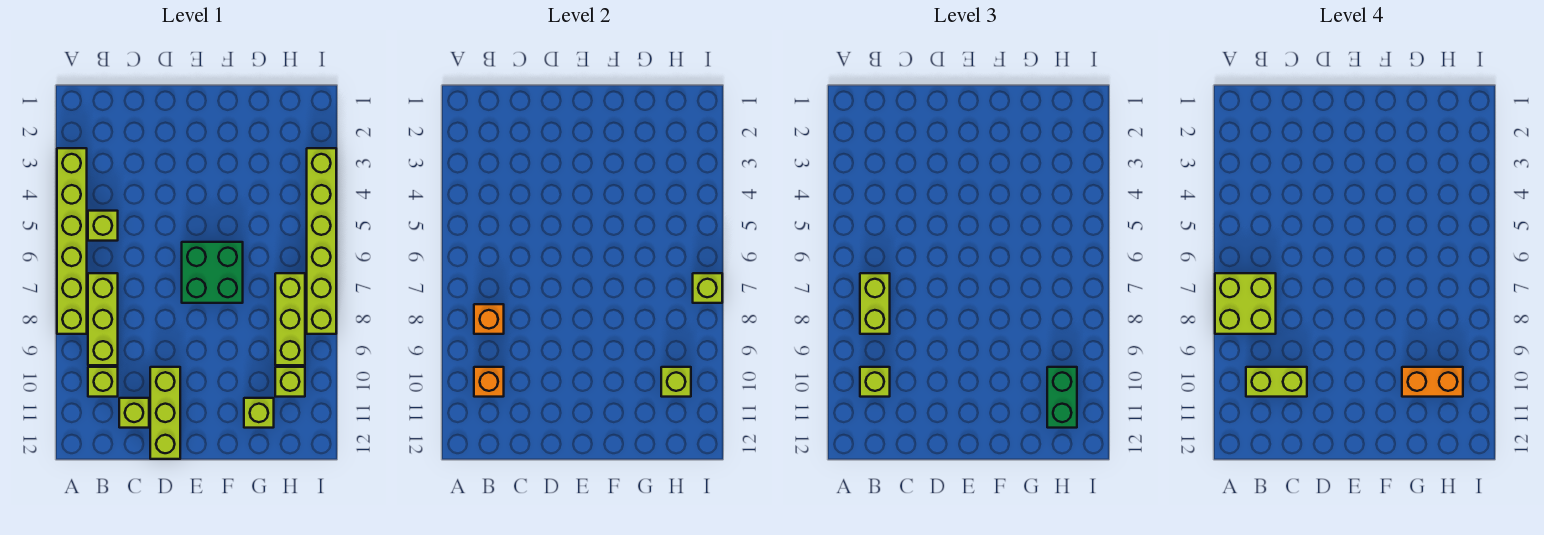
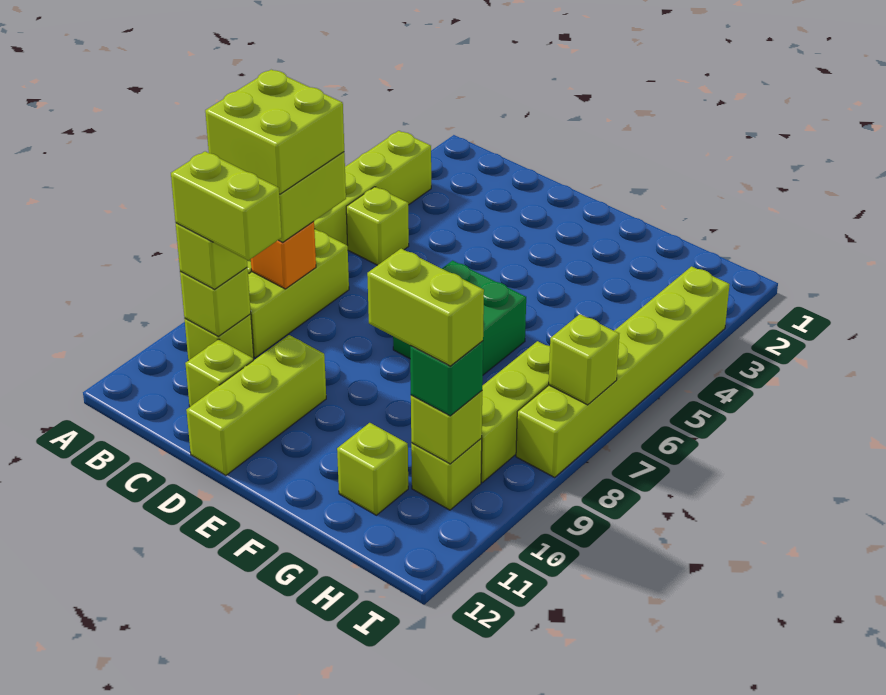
orange 1x1 brick [474,367,504,397] -> lime 1x1 brick [180,268,251,336]
orange 1x2 brick [1402,367,1463,397] -> lime 1x2 brick [367,249,484,366]
green 1x2 brick [1047,367,1077,428] -> green 1x1 brick [410,341,483,416]

